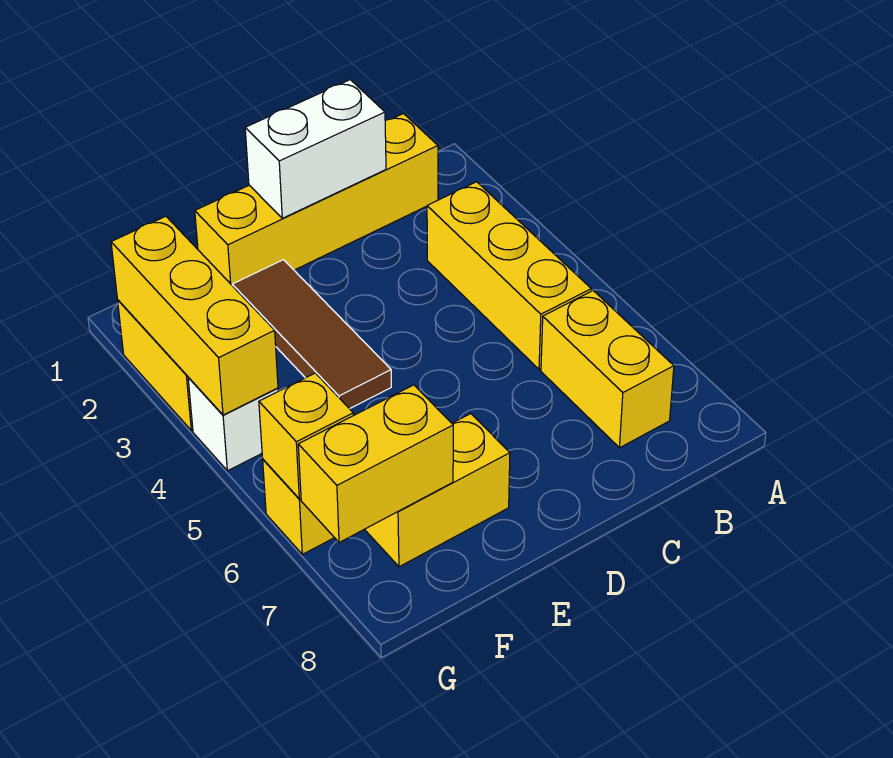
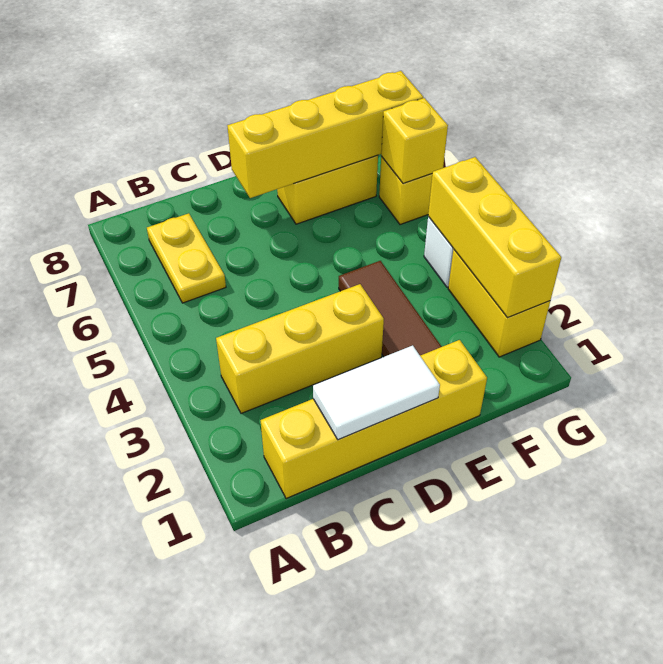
yellow 1x3 brick [427,182,591,369] -> yellow 1x3 brick turned to [216,284,384,413]
yellow 1x2 brick [541,291,674,448] -> yellow 1x2 plate [147,213,226,303]
white 1x2 brick [245,80,386,218] -> white 1x2 tile [313,345,440,440]
yellow 1x2 brick [298,385,453,543] -> yellow 1x4 brick [227,71,423,198]

